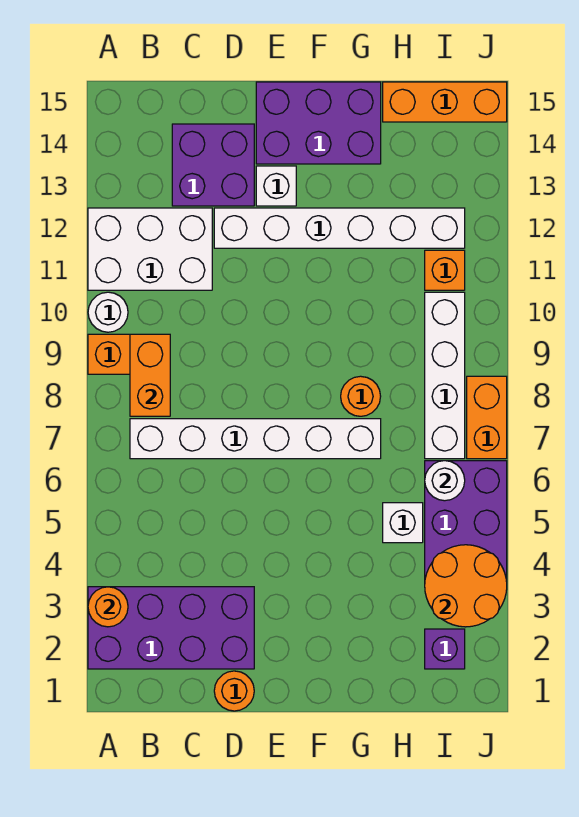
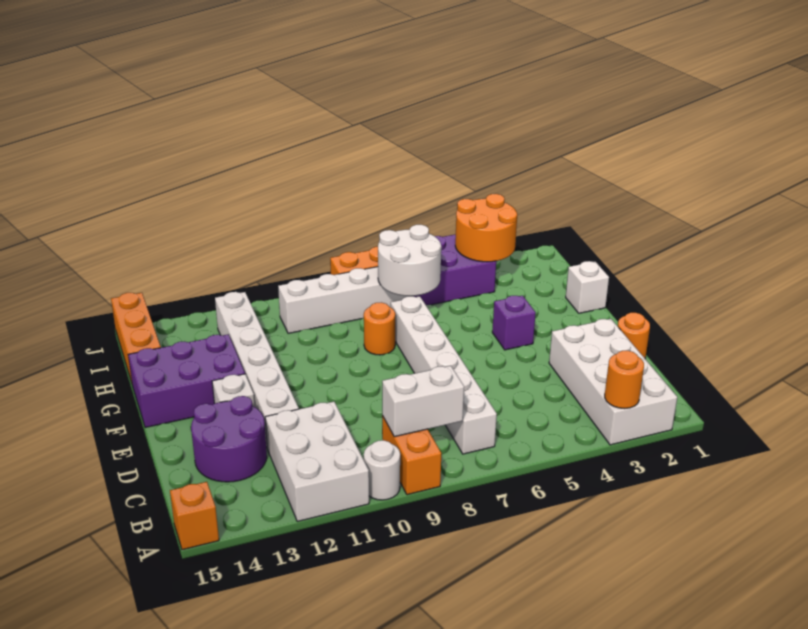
purple 2x4 brick [88,587,254,669] -> white 2x4 brick [549,319,677,445]
orange 1x2 brick [130,334,170,416] -> white 1x2 brick [382,366,464,437]
purple 2x2 brick [172,124,254,206] -> purple 2x2 round brick [191,396,267,482]
purple 2x3 brick [256,82,381,164] -> purple 2x3 brick turned to [128,334,245,428]
white 1x1 brick [383,503,423,543] -> white 1x1 brick moved to [566,261,609,313]
purple 1x1 brick [425,629,465,669] -> purple 1x1 brick moved to [492,296,536,350]
white 1x1 round brick [425,461,465,501] -> white 2x2 round brick [378,225,441,296]
orange 1x1 brick [425,250,465,290] -> orange 1x1 brick moved to [170,482,219,550]

